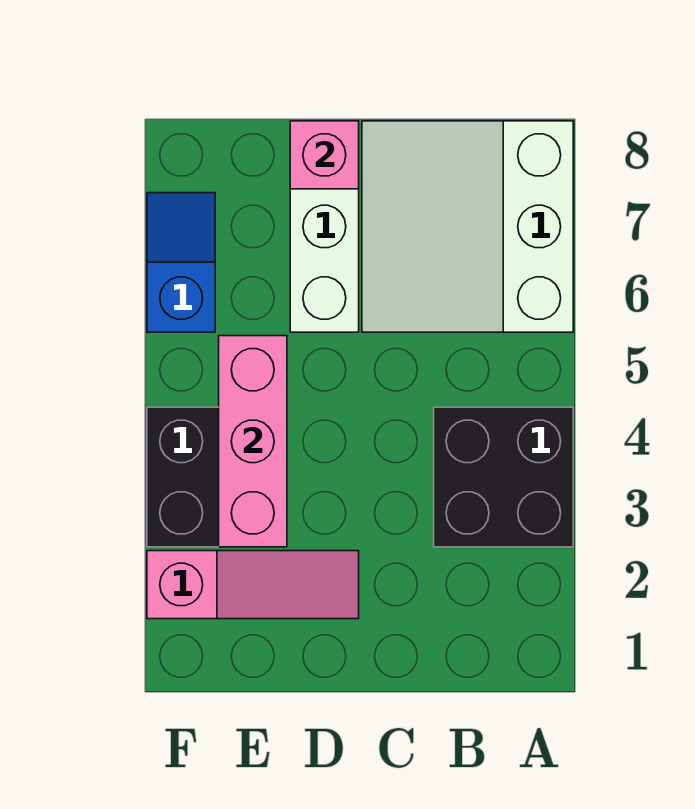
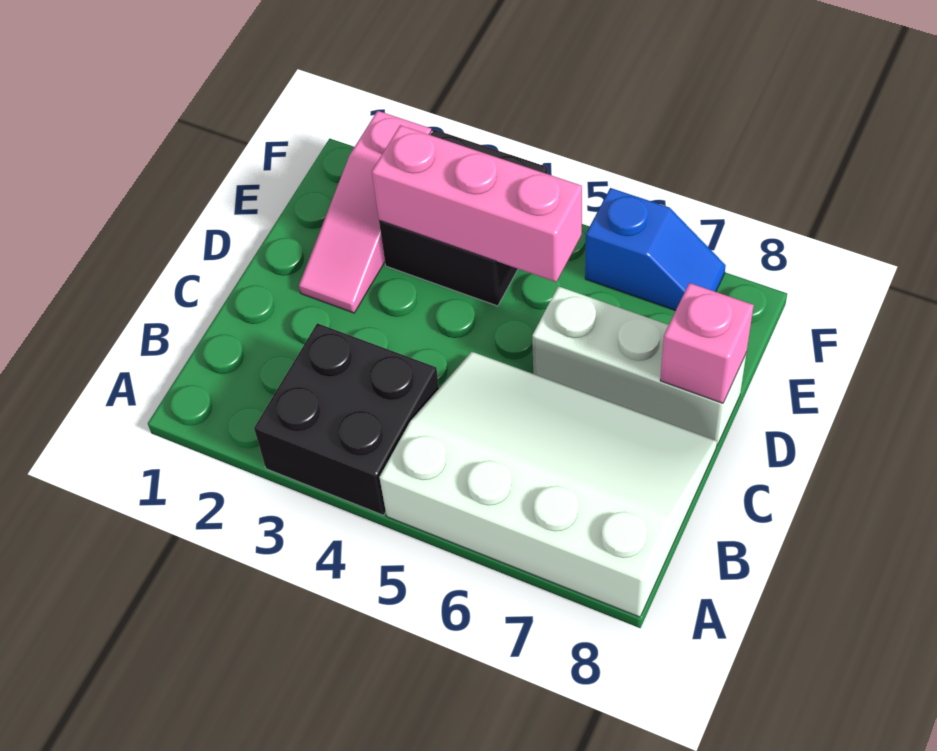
white 3x3 slope [362,121,573,332] -> white 3x4 slope [379,352,717,617]

